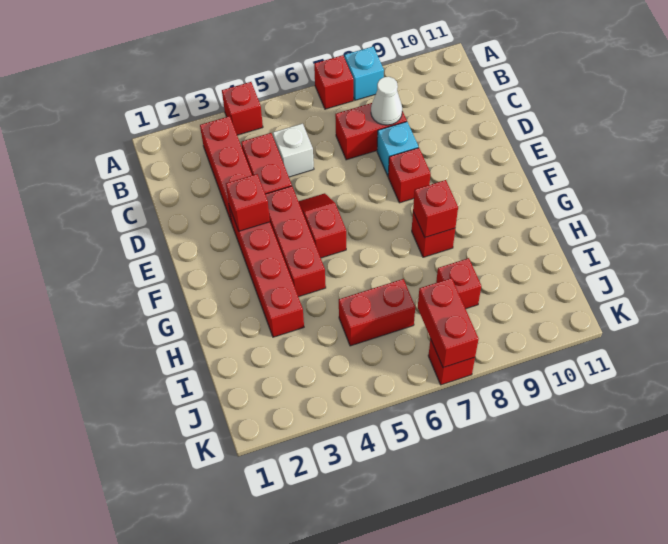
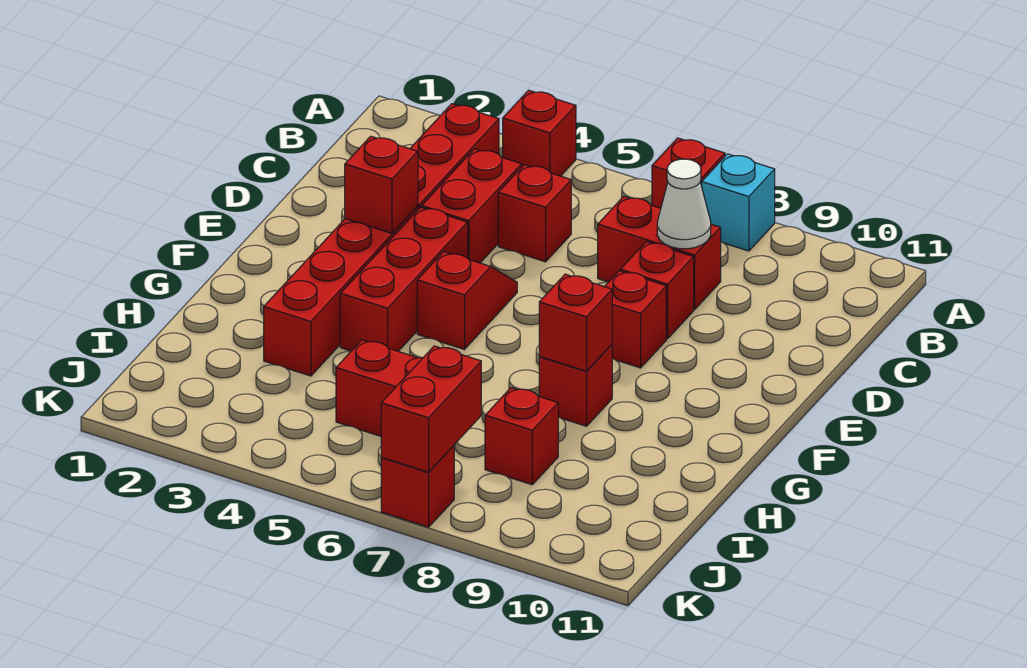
white 1x1 brick [273,124,314,177] -> red 1x1 brick [498,165,571,262]
cyan 1x1 brick [377,122,418,176] -> red 1x1 brick [620,242,694,339]

